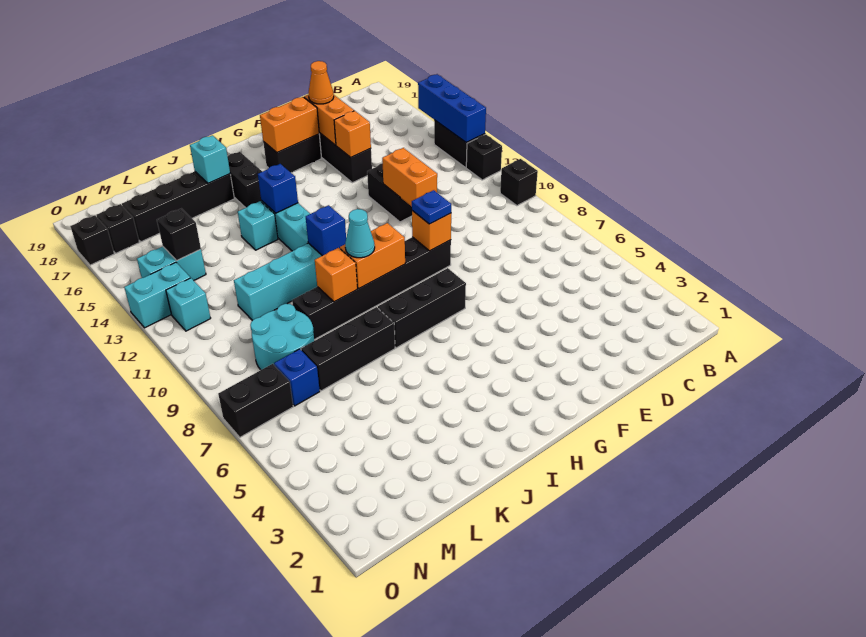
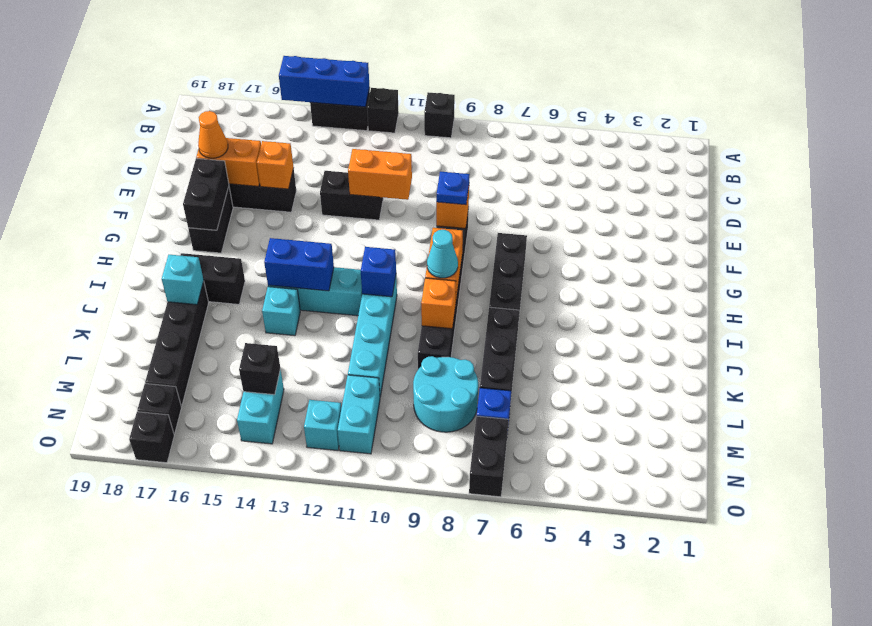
orange 1x2 brick [260,97,319,153] -> black 1x2 brick [183,158,229,230]
blue 1x1 brick [258,164,298,213] -> blue 1x2 brick [264,238,334,291]
cyan 1x2 brick [124,262,190,328] -> cyan 1x2 brick moved to [338,375,380,454]

